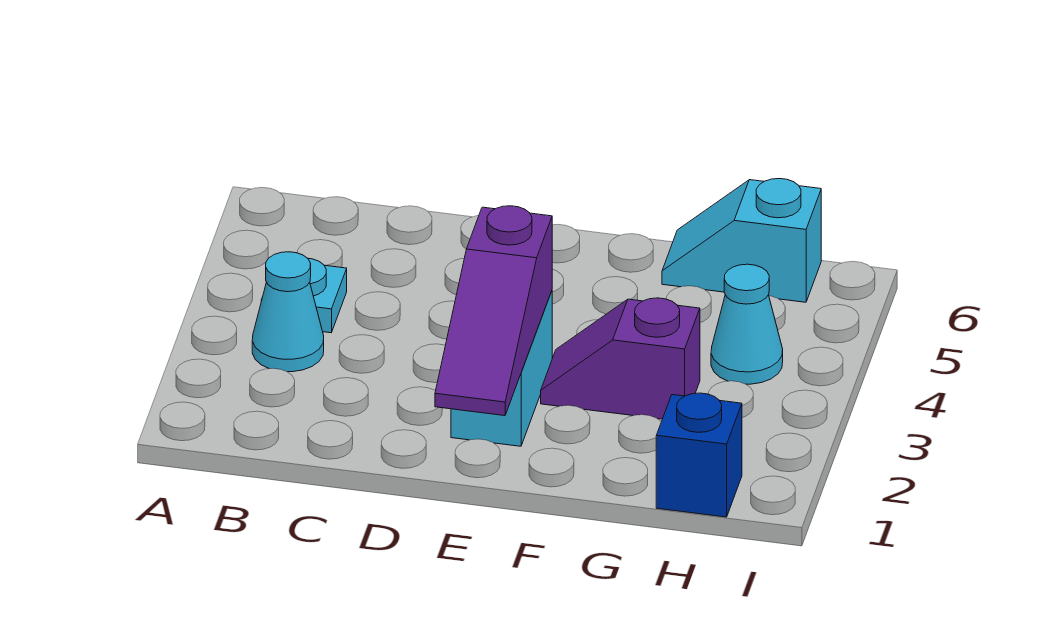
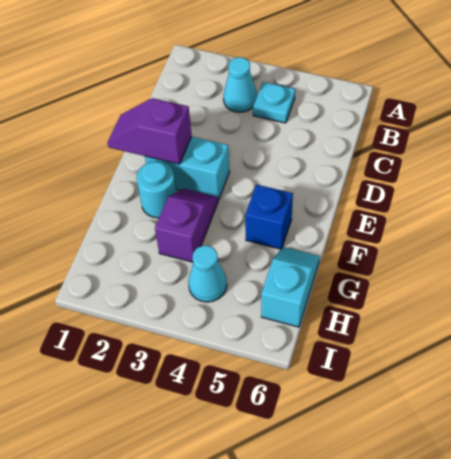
purple 1x3 slope [435,206,552,416] -> purple 1x2 slope [107,98,192,164]
none -> cyan 1x1 round brick [137,161,176,218]
blue 1x1 brick [656,393,742,517] -> blue 1x1 brick moved to [245,184,293,249]

